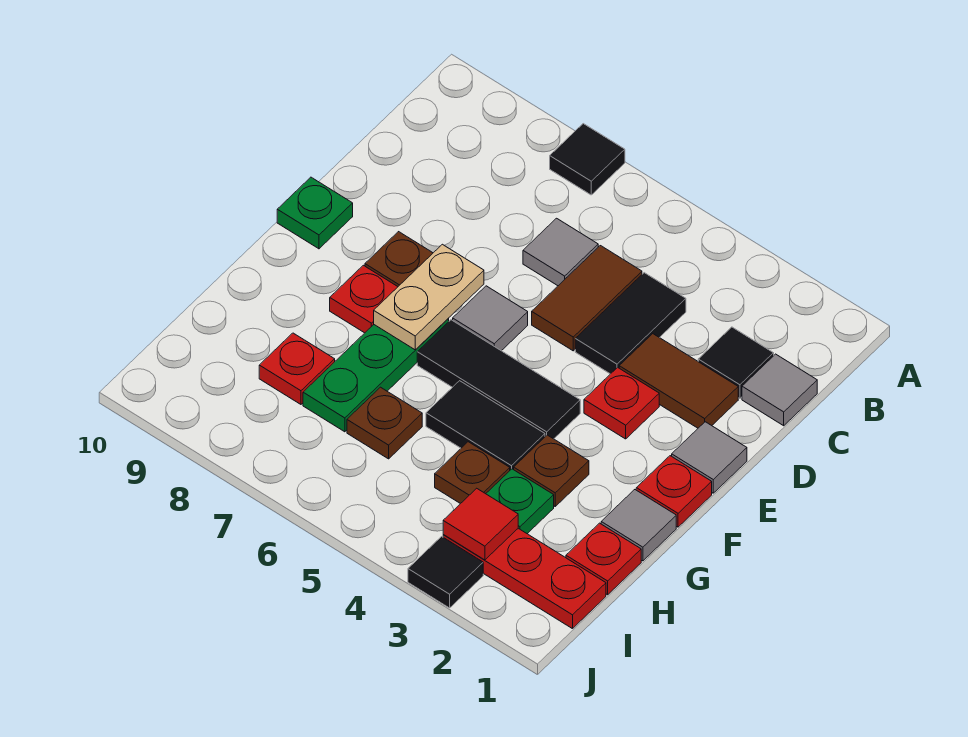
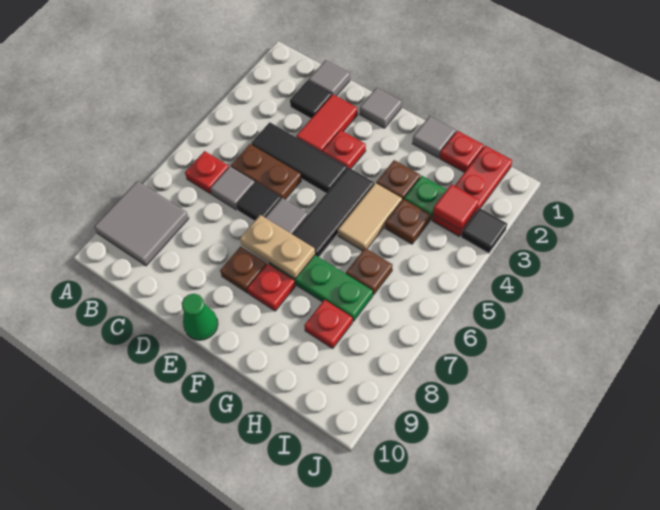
black 1x1 tile [550,124,625,195] -> black 1x1 tile moved to [236,182,281,221]
none -> grey 2x2 tile [94,181,189,266]
black 1x2 tile [575,273,686,374] -> black 1x3 tile [251,122,347,193]
brown 1x2 tile [532,246,642,351] -> brown 1x2 plate [231,144,301,200]
brown 1x2 tile [619,334,738,428] -> red 1x2 tile [296,94,358,152]
green 1x1 plate [277,177,353,249] -> green 1x1 cone [182,294,218,340]
red 1x1 plate [636,456,712,527] -> red 1x1 plate moved to [185,151,229,194]
black 1x2 tile [426,381,545,470] -> tan 1x2 tile [338,183,402,251]

